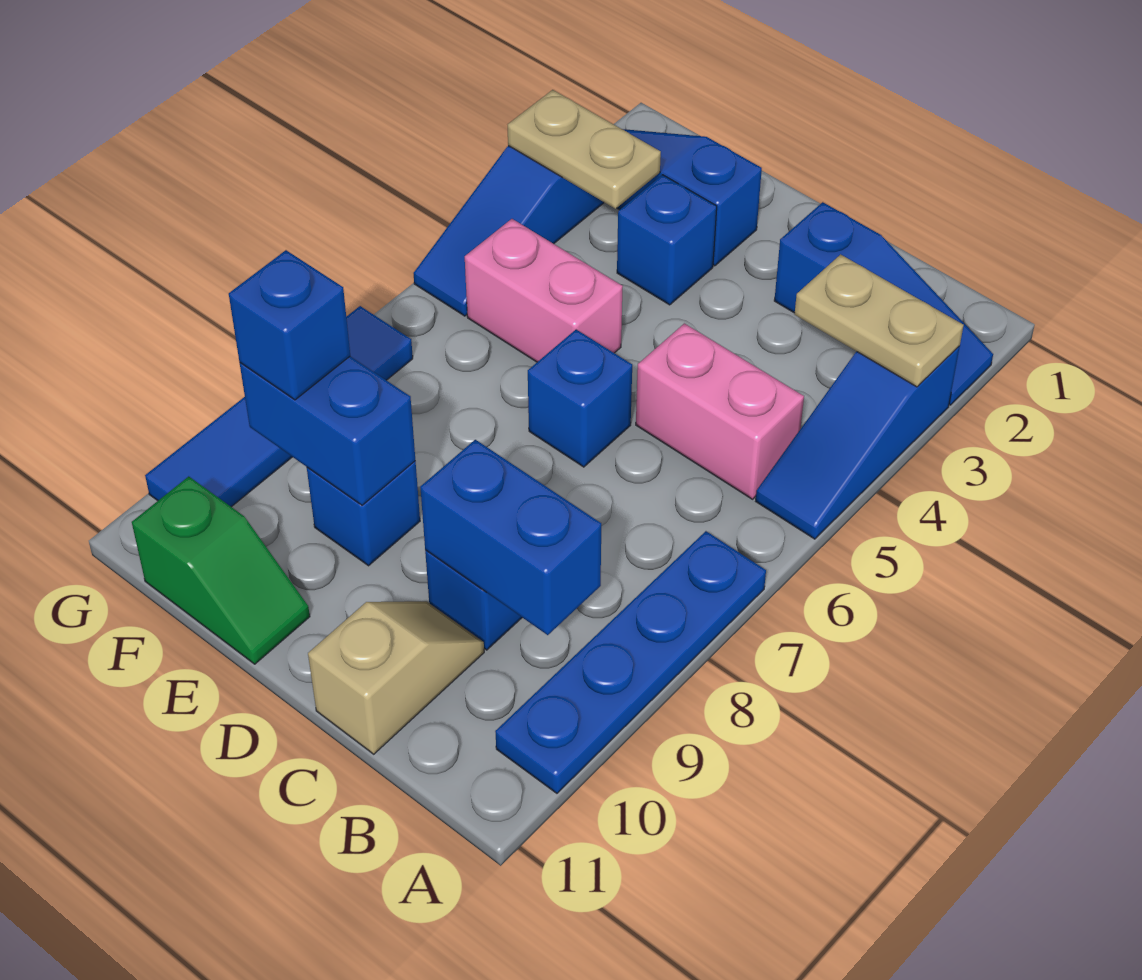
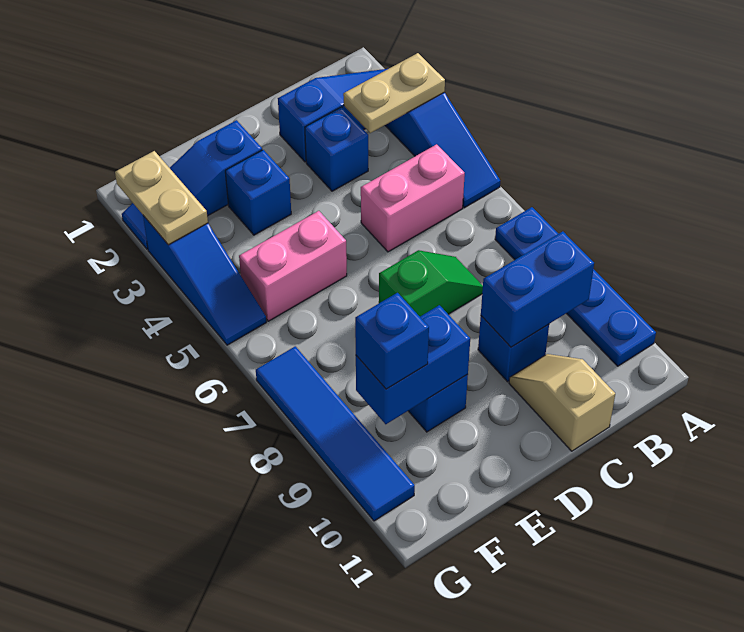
blue 1x1 brick [528,330,632,467] -> blue 1x1 brick moved to [305,107,368,191]
green 1x2 slope [132,476,310,664] -> green 1x2 slope moved to [379,250,483,316]
tan 1x2 plate [508,90,661,209] -> tan 1x2 plate turned to [115,151,208,245]

